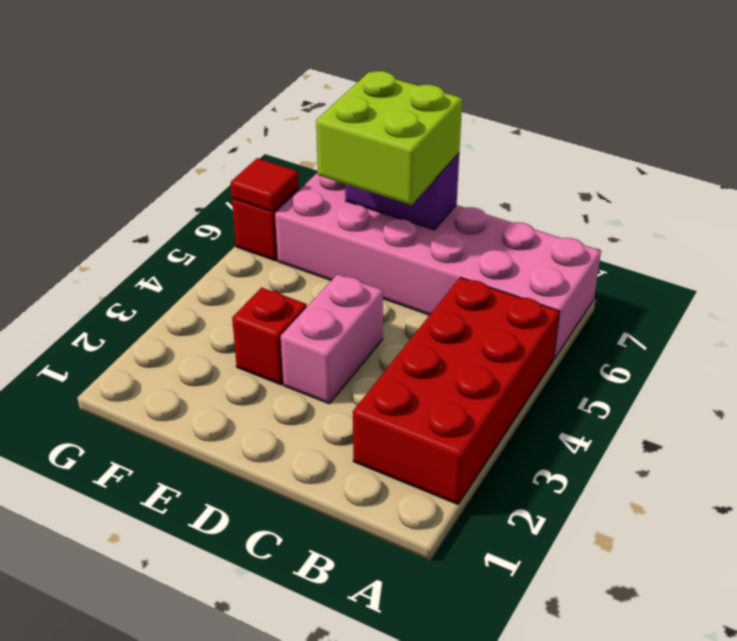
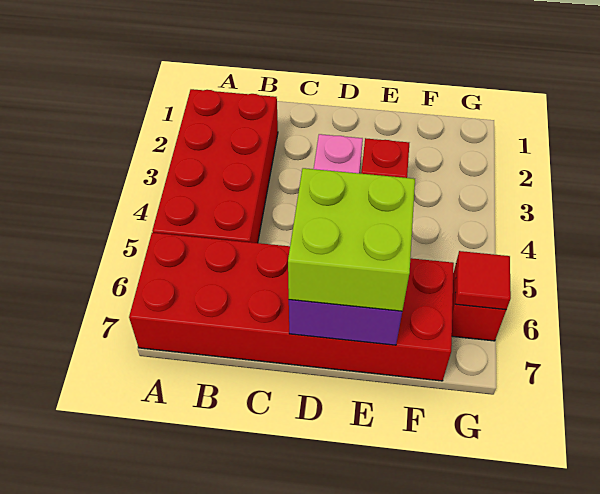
pink 2x6 brick [275,172,601,359] -> red 2x6 brick [129,233,454,381]

